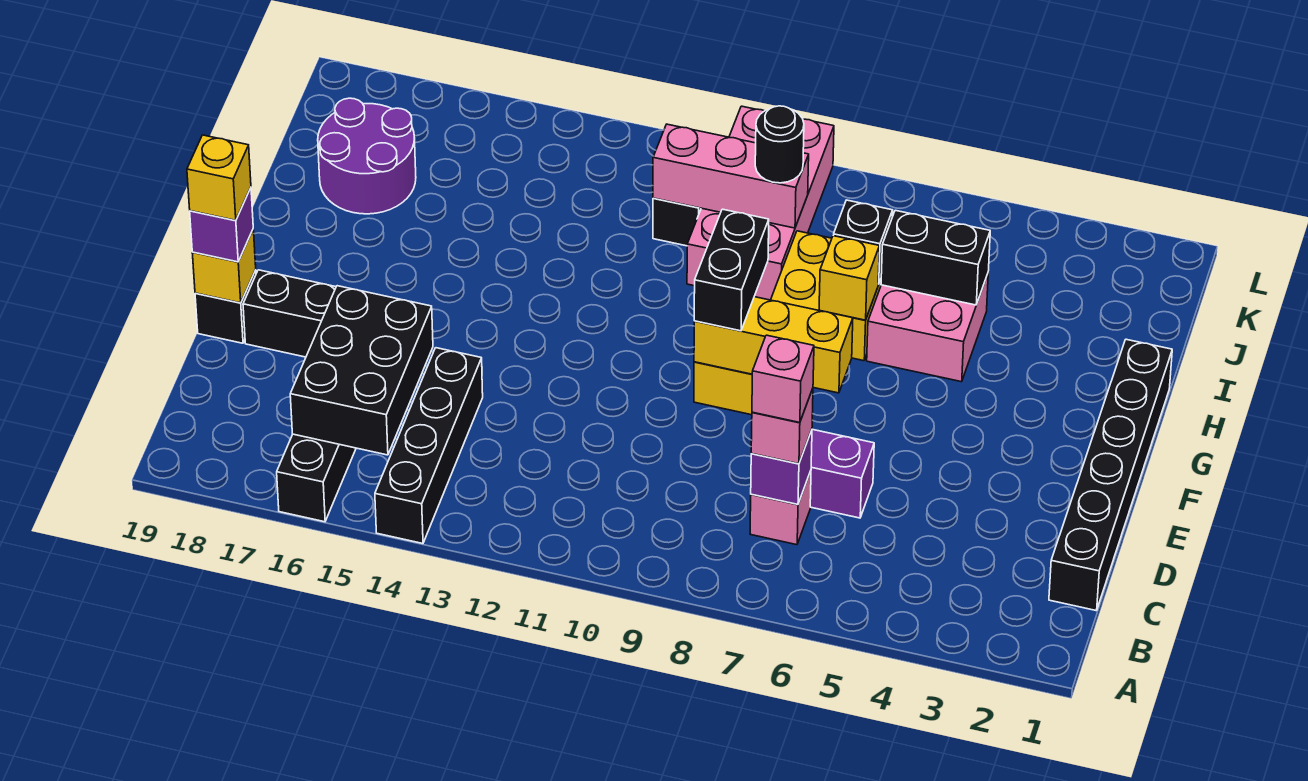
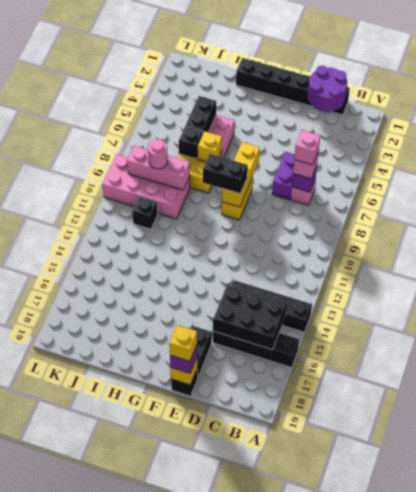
purple 2x2 round brick [318,98,416,214] -> purple 2x2 round brick moved to [308,66,347,112]
pink 1x3 brick [653,124,809,228] -> pink 1x3 brick turned to [127,146,190,190]
black 1x1 round brick [755,106,804,183] -> pink 1x1 round brick [148,139,168,169]

